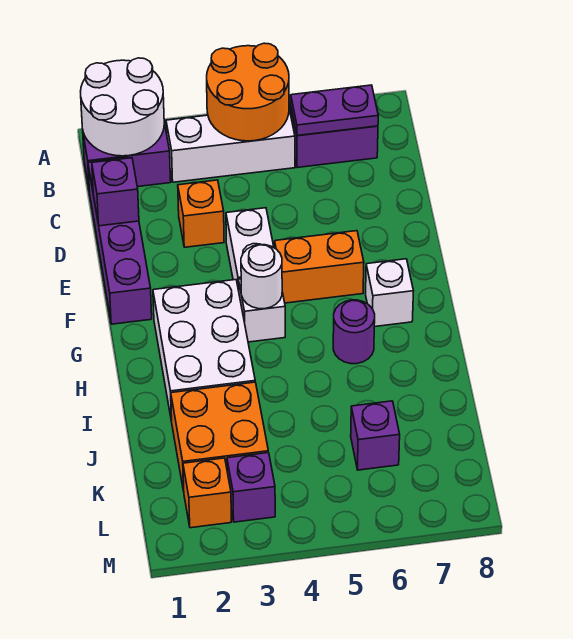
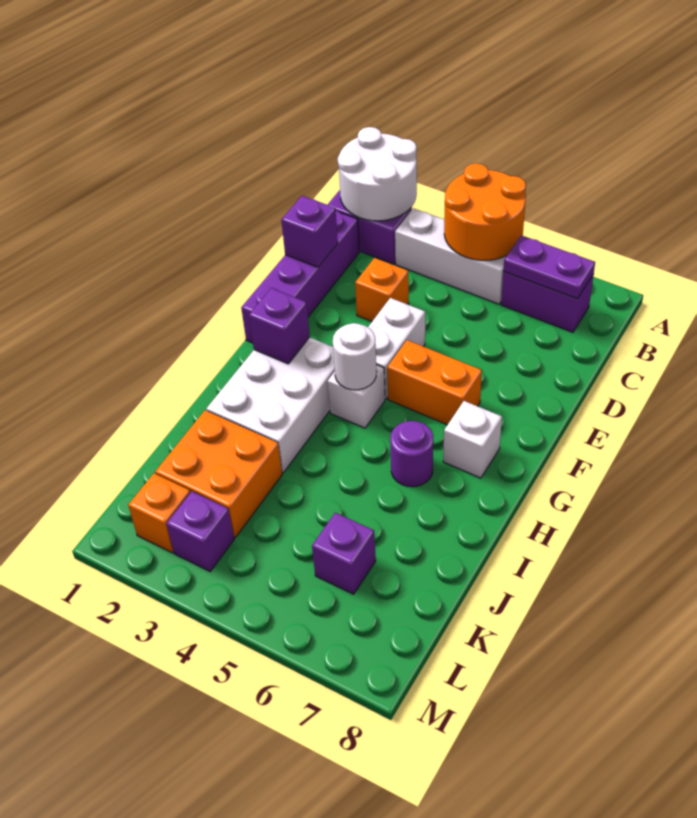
none -> purple 1x1 brick [249,288,310,364]

